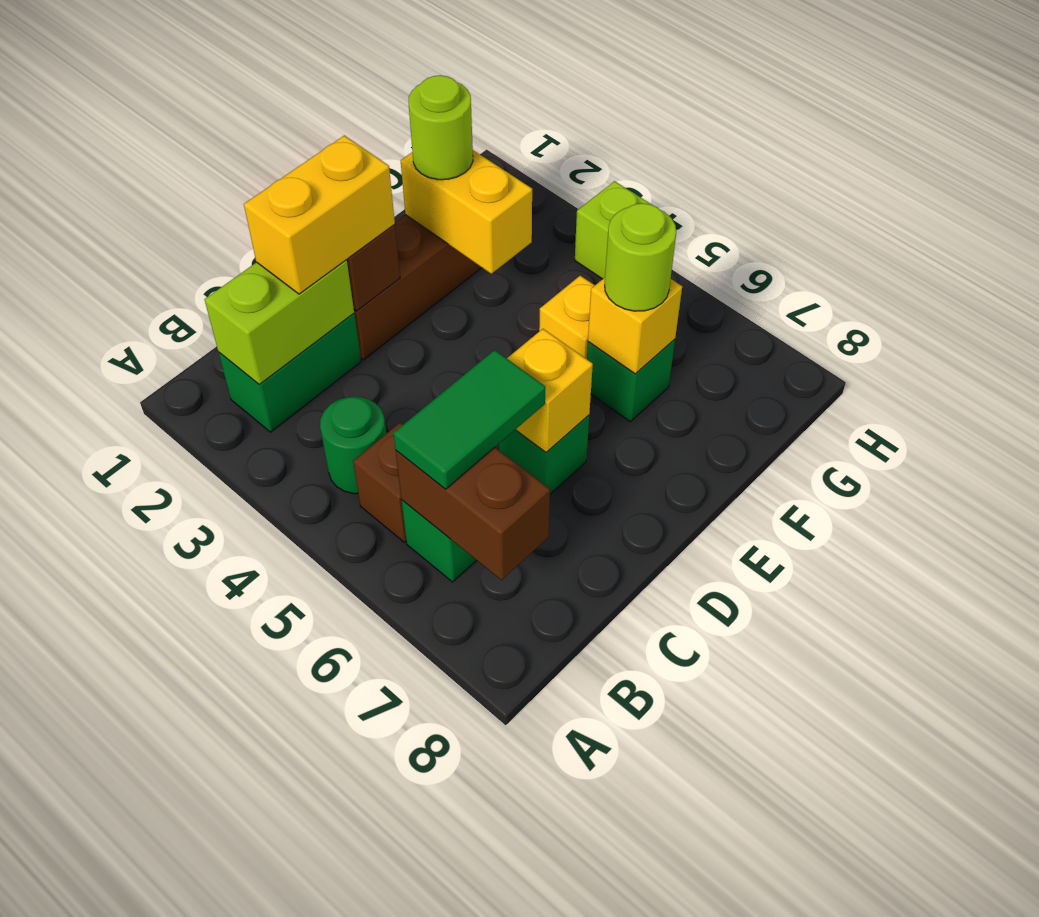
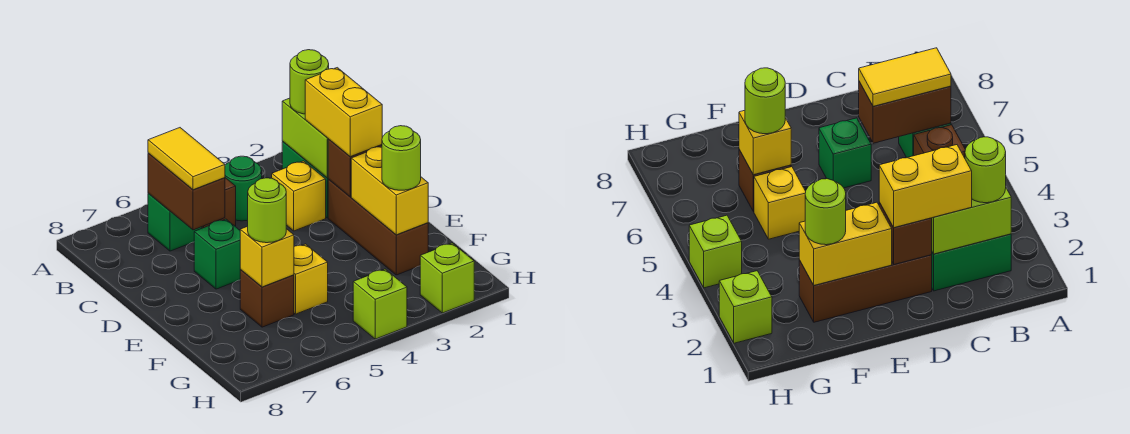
none -> lime 1x1 round brick [290,50,329,114]
brown 1x2 brick [396,447,550,580] -> brown 1x2 brick turned to [148,153,225,230]
green 1x2 tile [394,350,545,489] -> yellow 1x2 tile [148,128,225,190]
yellow 1x1 brick [507,329,593,452] -> yellow 1x1 brick moved to [272,161,326,231]
yellow 1x2 brick [401,150,532,274] -> yellow 1x2 brick turned to [351,146,428,235]
green 1x1 brick [587,339,675,422] -> brown 1x1 brick [240,270,294,327]
none -> lime 1x1 brick [420,243,474,313]

